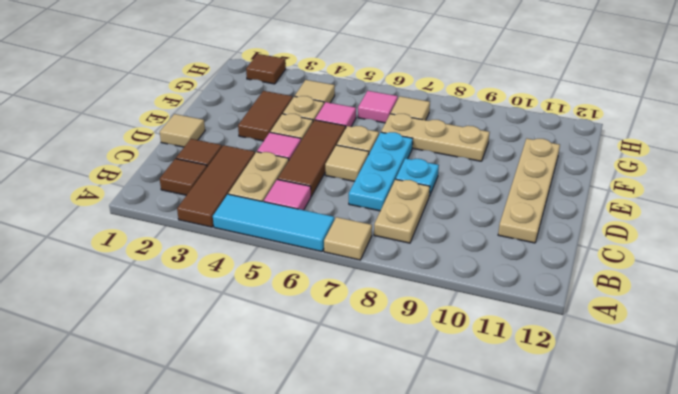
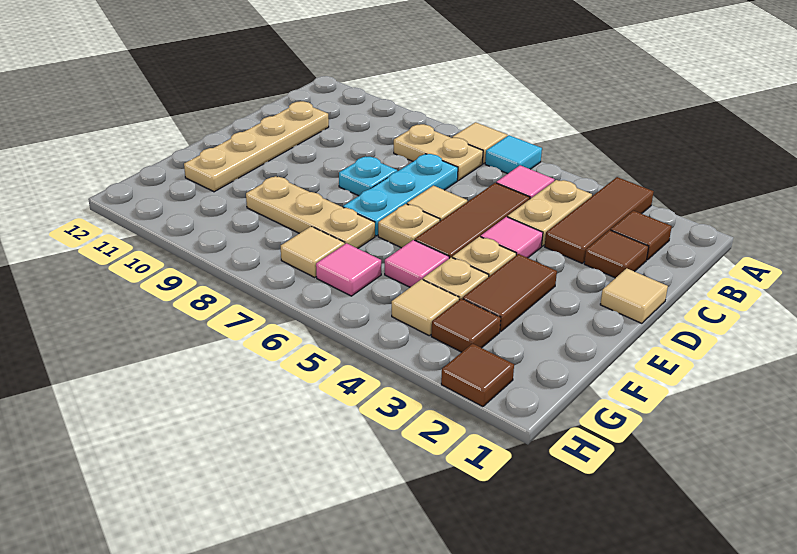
cyan 1x3 tile [213,194,334,252] -> cyan 1x1 tile [485,135,542,174]
tan 1x2 plate [374,179,430,243] -> tan 1x2 plate turned to [394,124,483,181]
none -> brown 1x1 tile [431,298,501,352]

